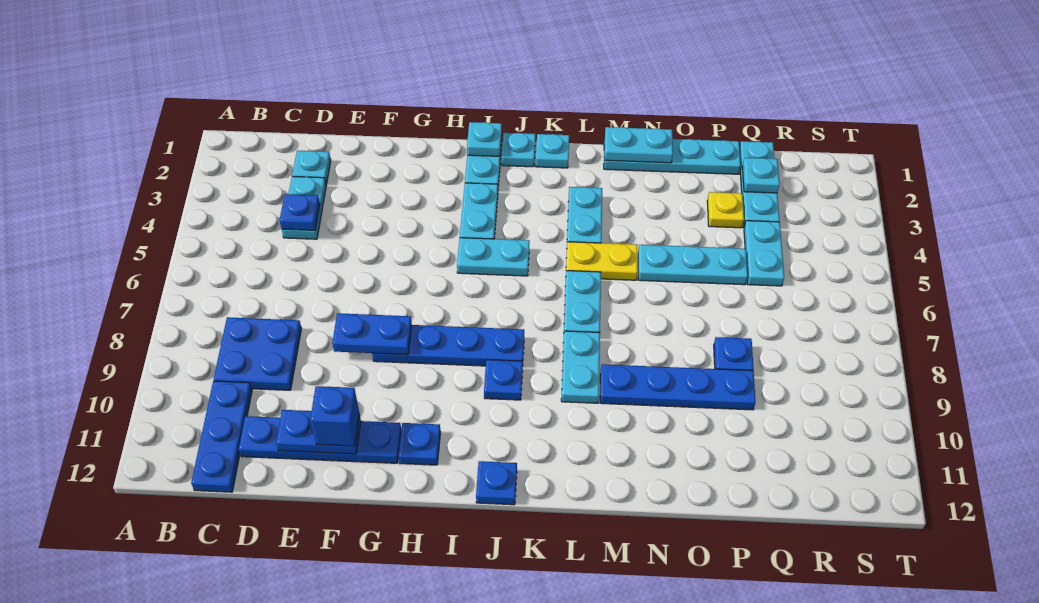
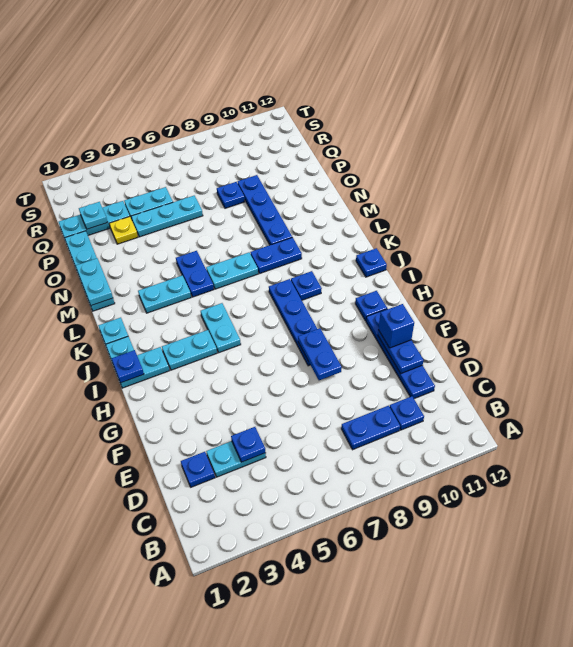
blue 2x2 plate [214,317,301,390] -> blue 1x2 plate [341,406,400,450]
blue 1x3 plate [191,381,252,492] -> blue 1x1 plate [390,396,424,430]
cyan 1x1 plate [292,151,331,185] -> blue 1x1 plate [181,452,215,487]
cyan 1x1 plate [467,122,502,156] -> blue 1x1 plate [112,350,144,383]
yellow 1x2 plate [566,242,638,280] -> blue 1x2 plate [176,251,214,297]
cyan 1x2 plate [561,331,600,403] -> blue 1x2 plate [251,237,302,274]
cyan 1x3 plate [638,245,748,285] -> cyan 1x3 plate turned to [131,196,203,237]

